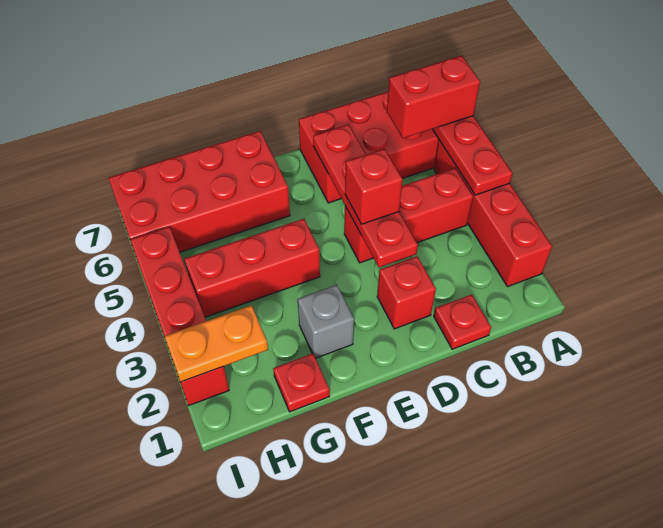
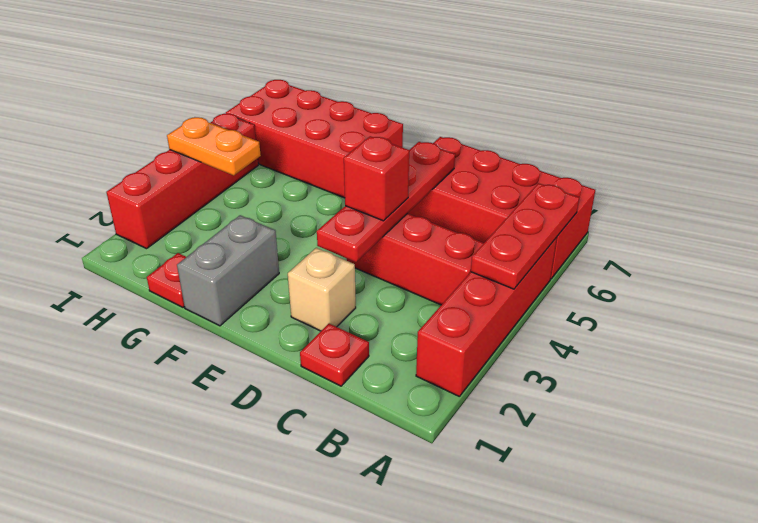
red 1x2 brick [387,56,480,138] -> none
red 1x1 brick [377,256,436,329] -> tan 1x1 brick [288,248,356,331]
grey 1x1 brick [298,285,354,358] -> grey 1x2 brick [177,215,279,326]
red 1x3 brick [184,219,320,317] -> none
orange 1x2 plate [164,305,268,382] -> orange 1x2 plate moved to [167,117,261,175]

